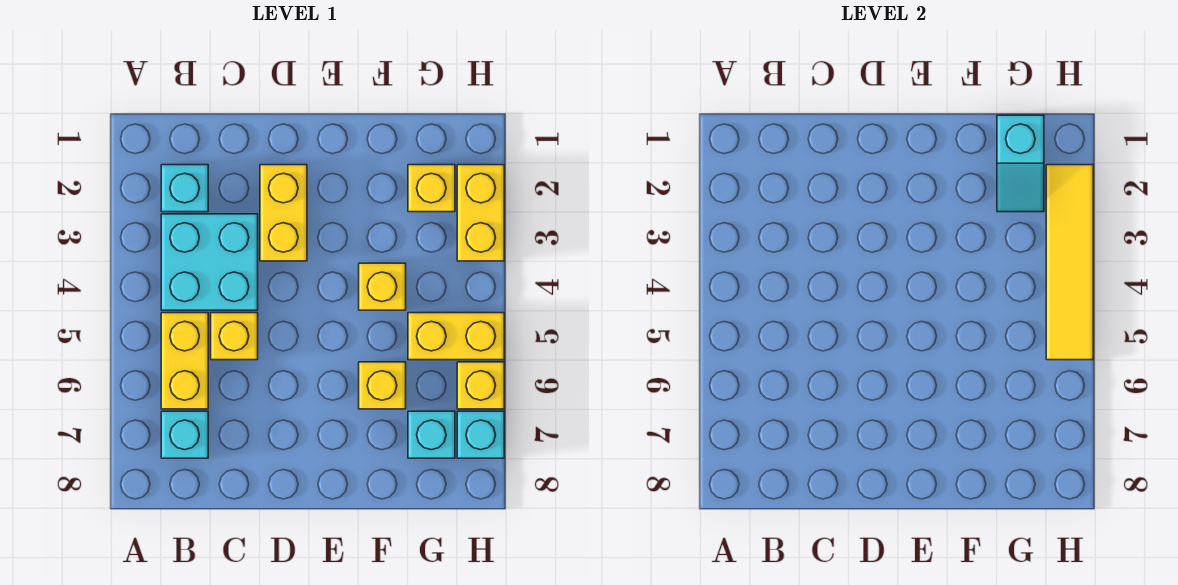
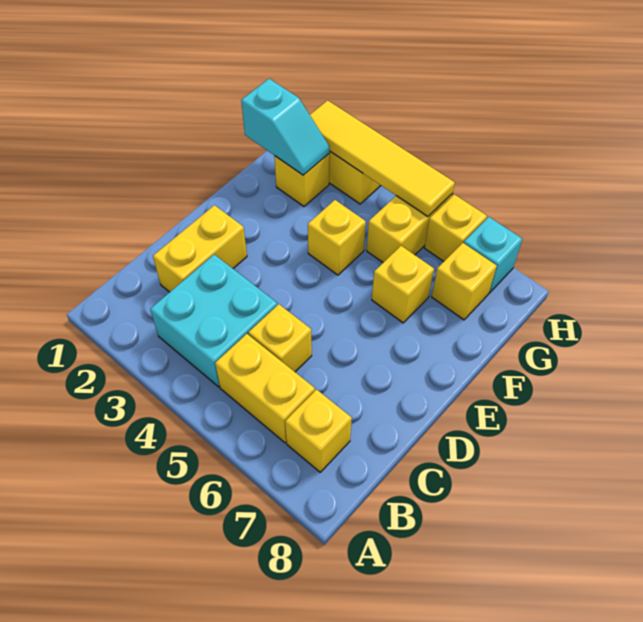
cyan 1x1 brick [161,165,208,212] -> none
cyan 1x1 brick [161,411,208,458] -> yellow 1x1 brick [285,390,352,472]
yellow 1x2 brick [260,165,307,261] -> yellow 1x2 brick turned to [153,205,247,292]
cyan 1x1 brick [408,411,455,458] -> yellow 1x1 brick [432,243,497,320]

